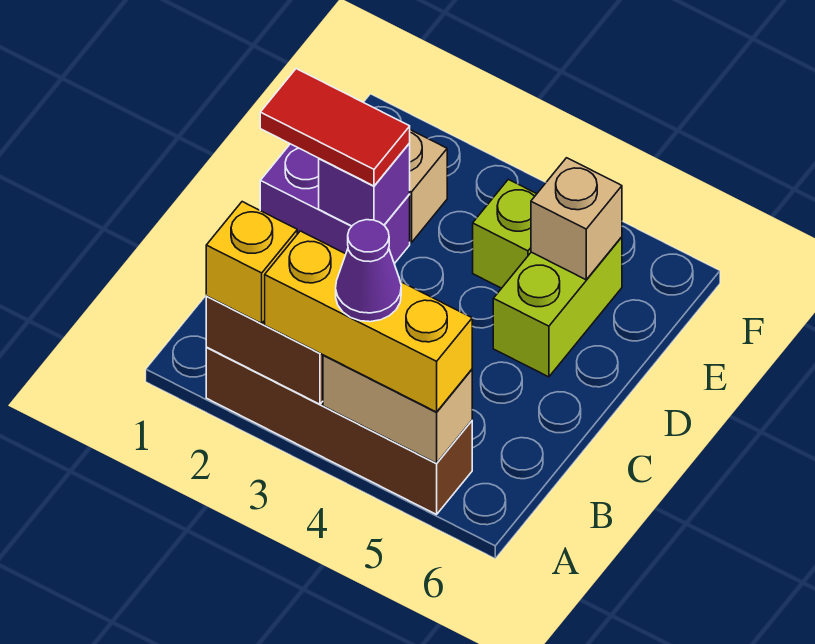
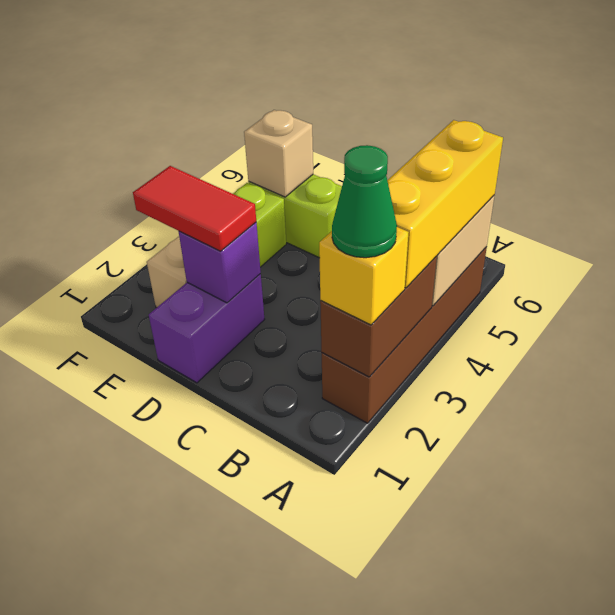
none -> green 1x1 cone [332,145,397,258]
purple 1x1 cone [336,220,401,322] -> none
red 1x2 tile [260,69,410,186] -> red 1x2 tile turned to [133,166,256,251]

